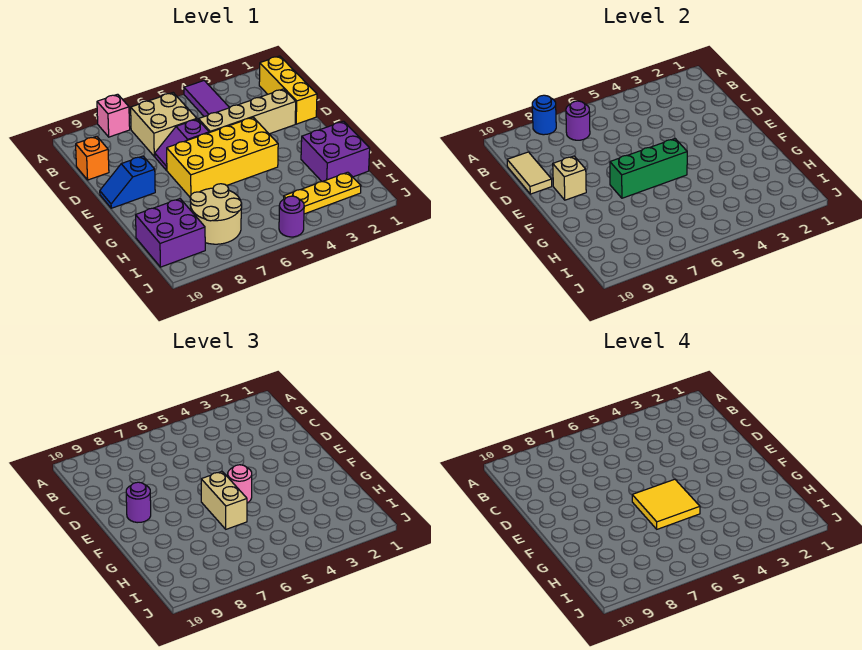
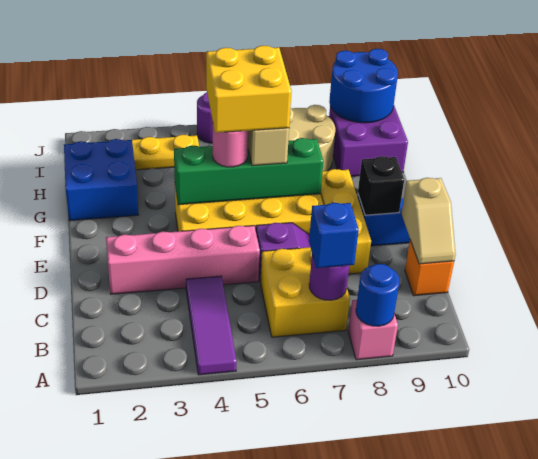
yellow 1x3 brick [259,56,317,124] -> yellow 1x3 brick moved to [321,169,371,274]
tan 2x2 brick [131,93,197,156] -> yellow 2x2 brick [260,247,350,337]
none -> blue 1x1 brick [309,203,359,268]
tan 1x2 tile [507,152,552,194] -> tan 1x2 slope [401,178,456,264]
tan 1x4 brick [198,89,296,134] -> pink 1x4 brick [106,226,260,294]
tan 1x1 brick [553,156,586,200] -> black 1x1 brick [358,156,404,215]
purple 1x1 round brick [126,482,151,523] -> none
green 1x3 brick [610,139,687,198] -> green 1x4 brick [174,138,323,205]
yellow 2x2 tile [632,479,700,529] -> yellow 2x2 brick [206,46,292,133]
purple 2x2 brick [301,121,370,182] -> blue 2x2 brick [64,139,139,221]
none -> blue 2x2 round brick [329,49,398,123]

